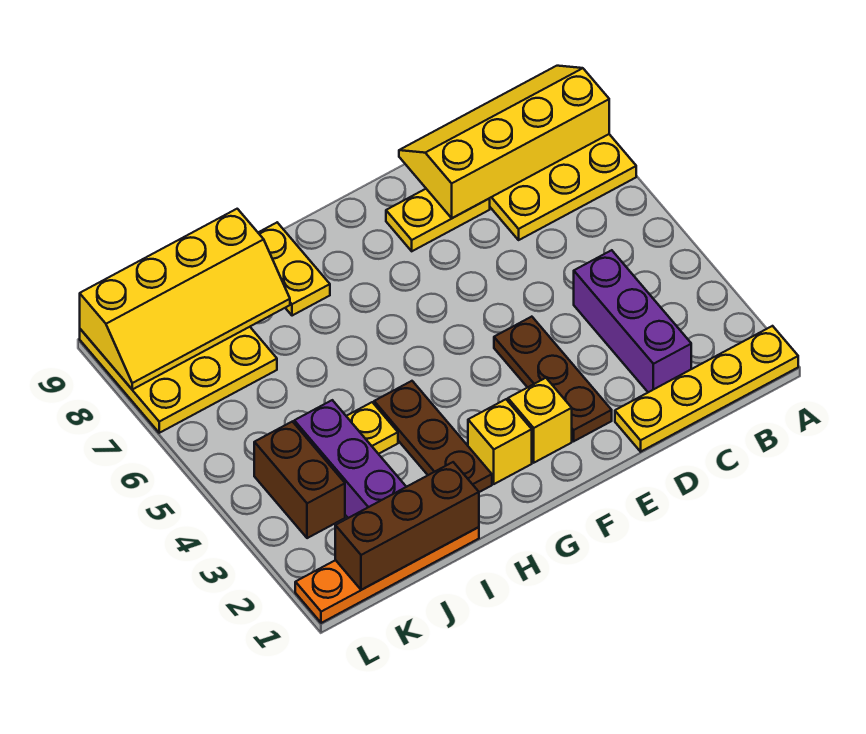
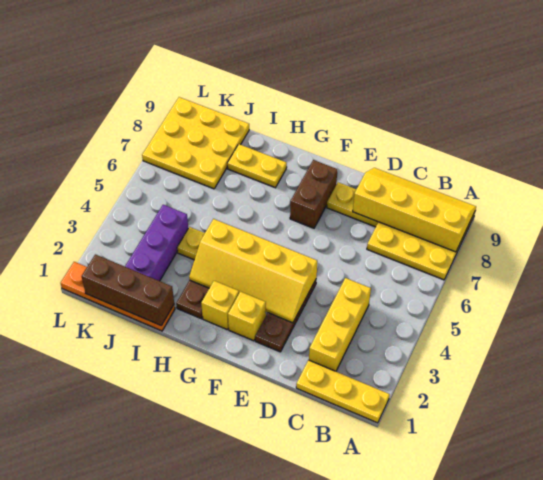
yellow 1x4 plate [615,326,798,452] -> yellow 1x3 plate [296,360,390,423]
purple 1x3 brick [574,250,691,392] -> yellow 1x3 brick [309,278,371,371]
yellow 1x2 plate [258,223,330,316] -> yellow 1x2 plate turned to [227,144,287,188]
yellow 2x4 slope [80,209,290,389] -> yellow 2x4 slope moved to [189,219,317,323]
brown 1x2 brick [254,421,345,538] -> brown 1x2 brick moved to [290,160,337,228]

